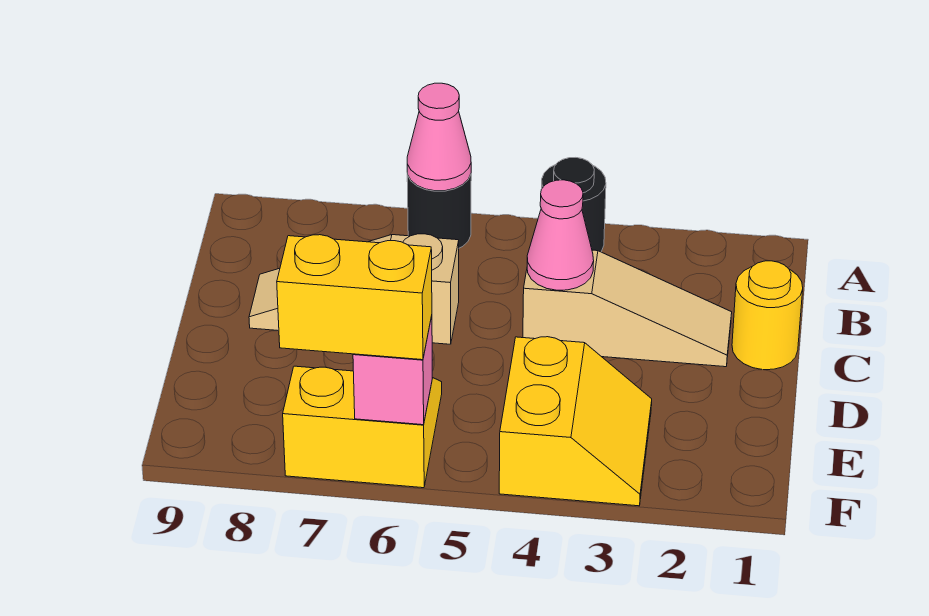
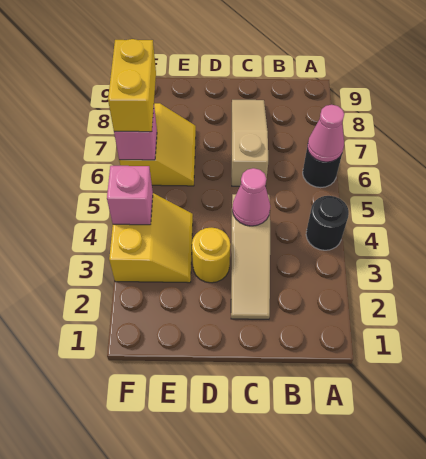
yellow 1x1 round brick [732,261,803,370] -> yellow 1x1 round brick moved to [192,228,230,283]
yellow 2x2 slope [499,337,652,506] -> yellow 2x2 slope turned to [109,193,193,283]
none -> pink 1x1 brick [107,166,153,225]

